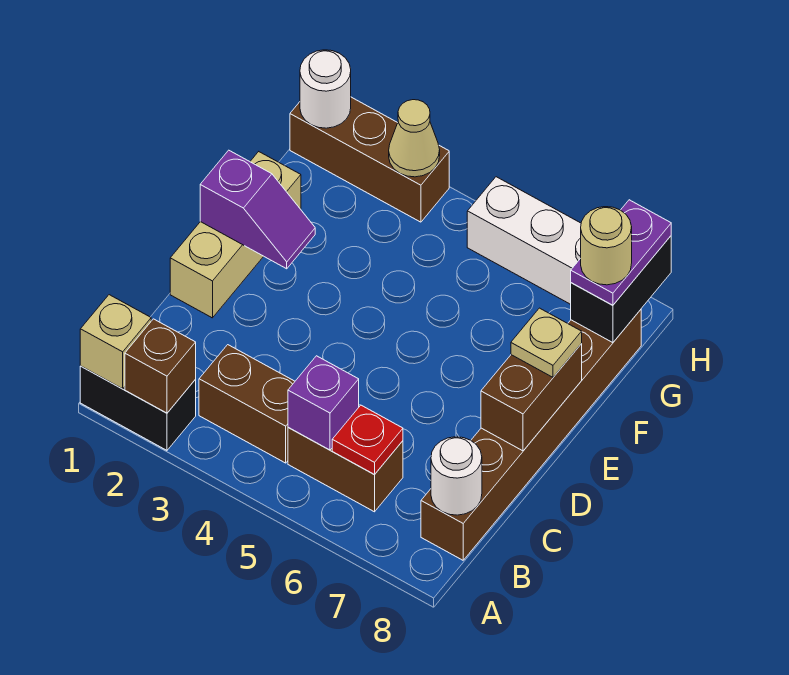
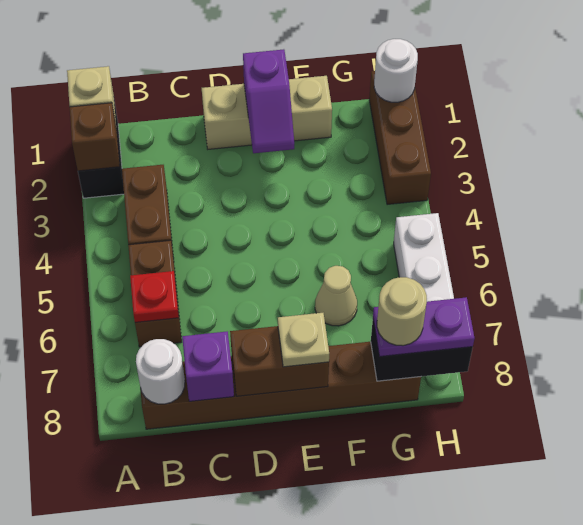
purple 1x1 brick [288,356,359,450] -> purple 1x1 brick moved to [182,331,234,401]
tan 1x1 cone [389,100,440,177] -> tan 1x1 cone moved to [315,266,357,326]

